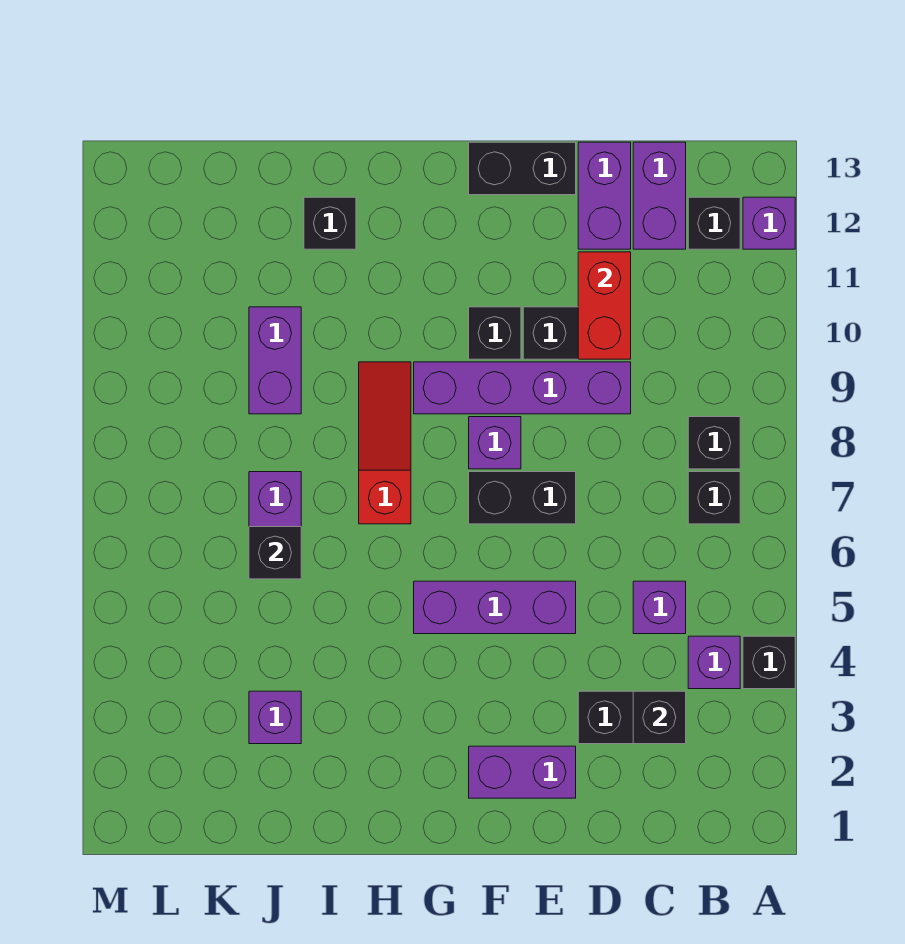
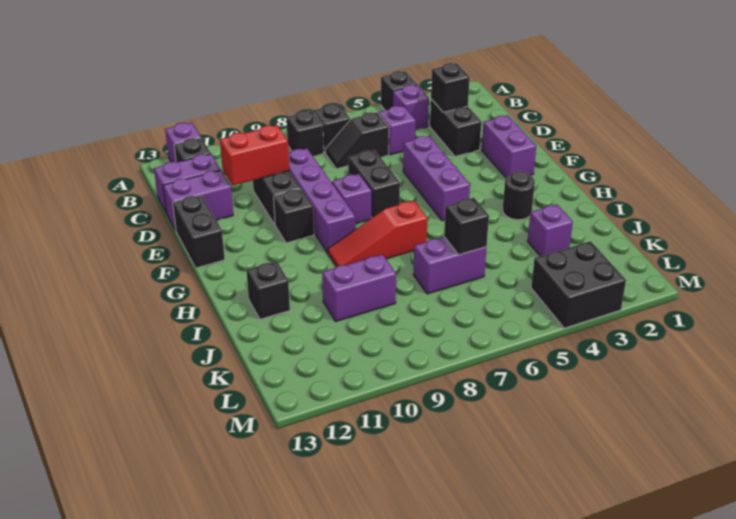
none -> black 1x2 slope [325,112,389,169]
none -> black 1x1 round brick [503,171,535,220]
none -> black 2x2 brick [531,241,626,328]

